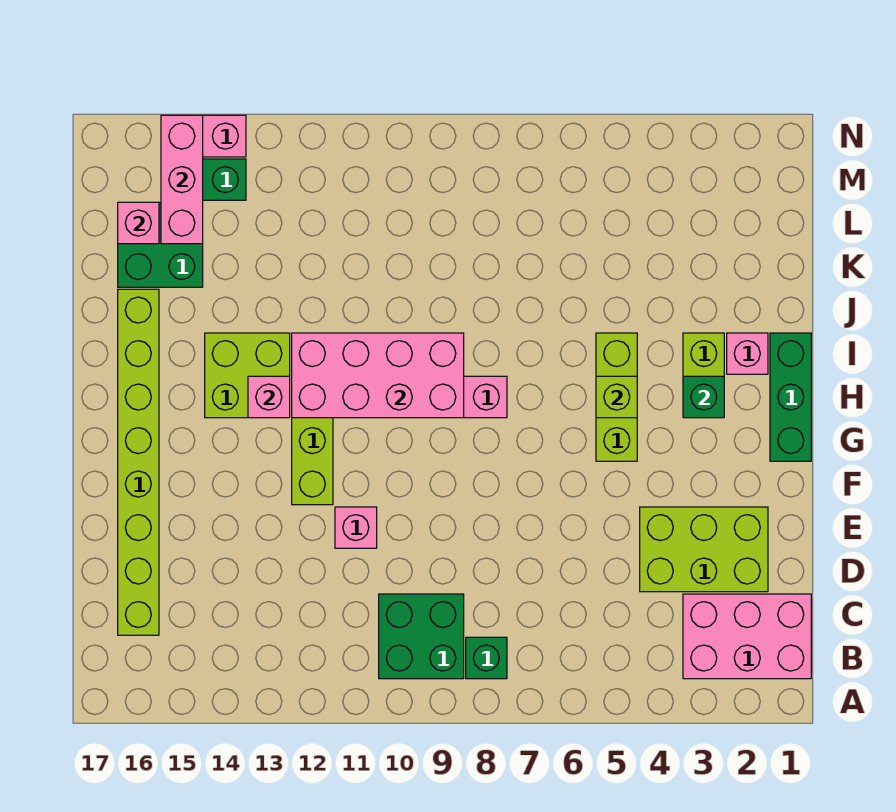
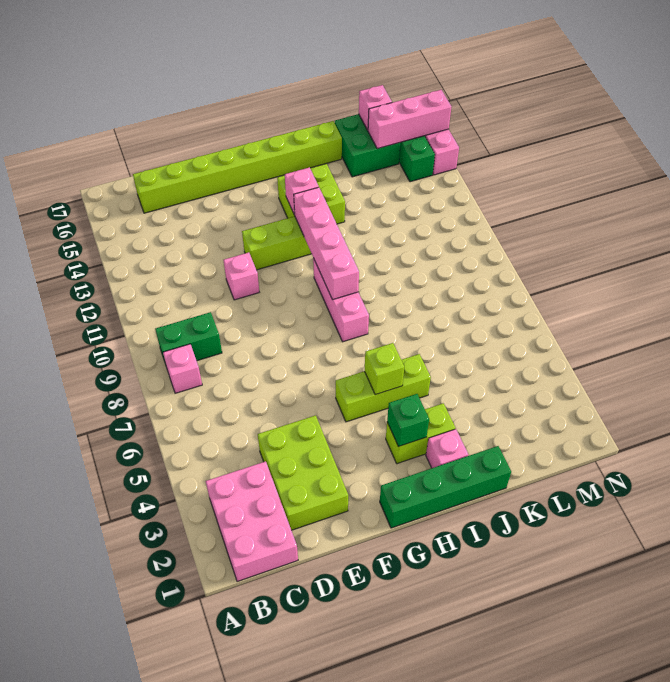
green 1x1 brick [466,637,507,679] -> pink 1x1 brick [163,344,202,393]
green 2x2 brick [379,594,464,679] -> green 1x2 brick [155,312,222,364]
green 1x3 brick [770,333,811,461] -> green 1x4 brick [380,446,511,528]
pink 2x4 brick [292,333,464,418] -> pink 1x4 brick [294,187,359,300]

